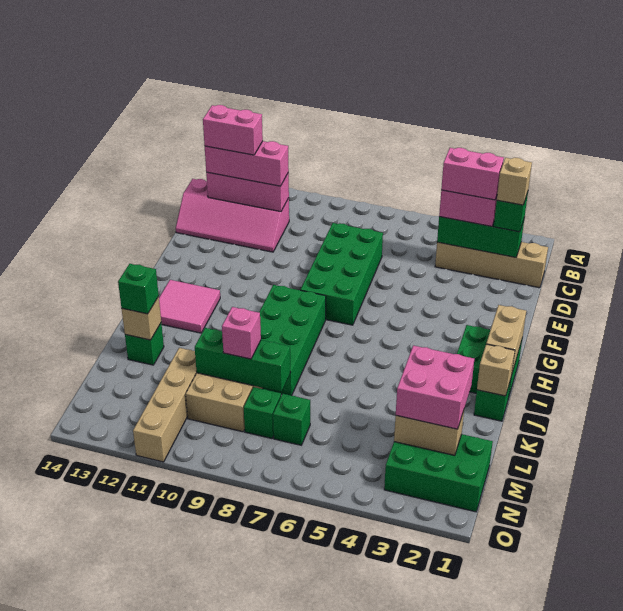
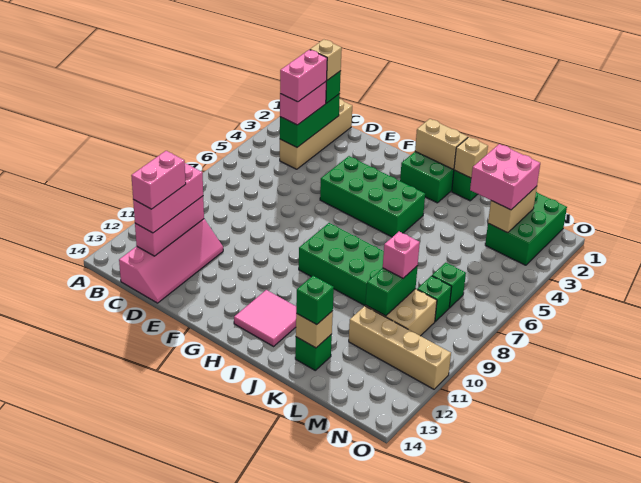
green 2x4 brick [301,223,383,325] -> green 2x4 brick moved to [320,156,425,237]
green 1x3 brick [195,328,290,392] -> green 1x2 brick [366,266,418,316]

